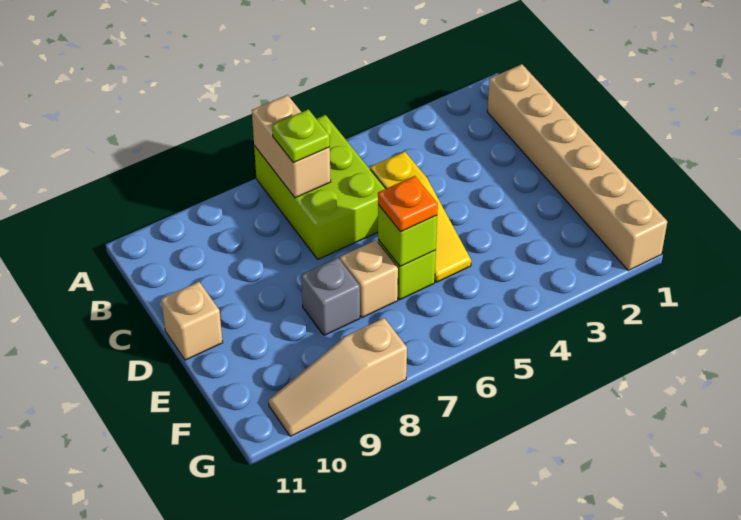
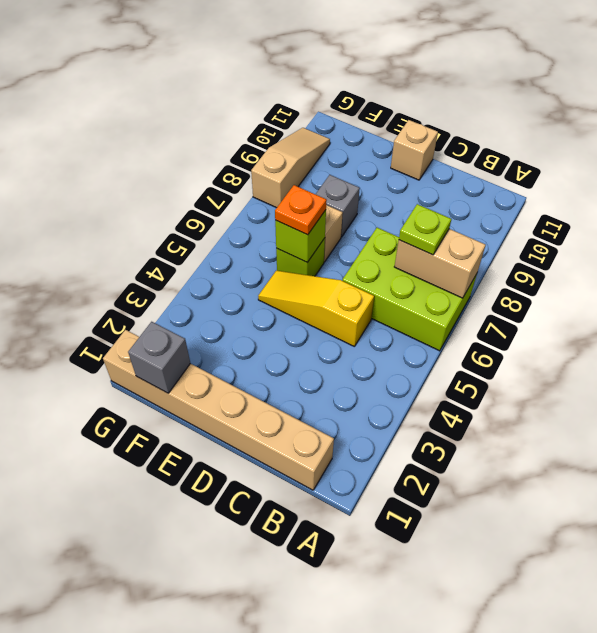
none -> grey 1x1 brick [128,322,190,393]

